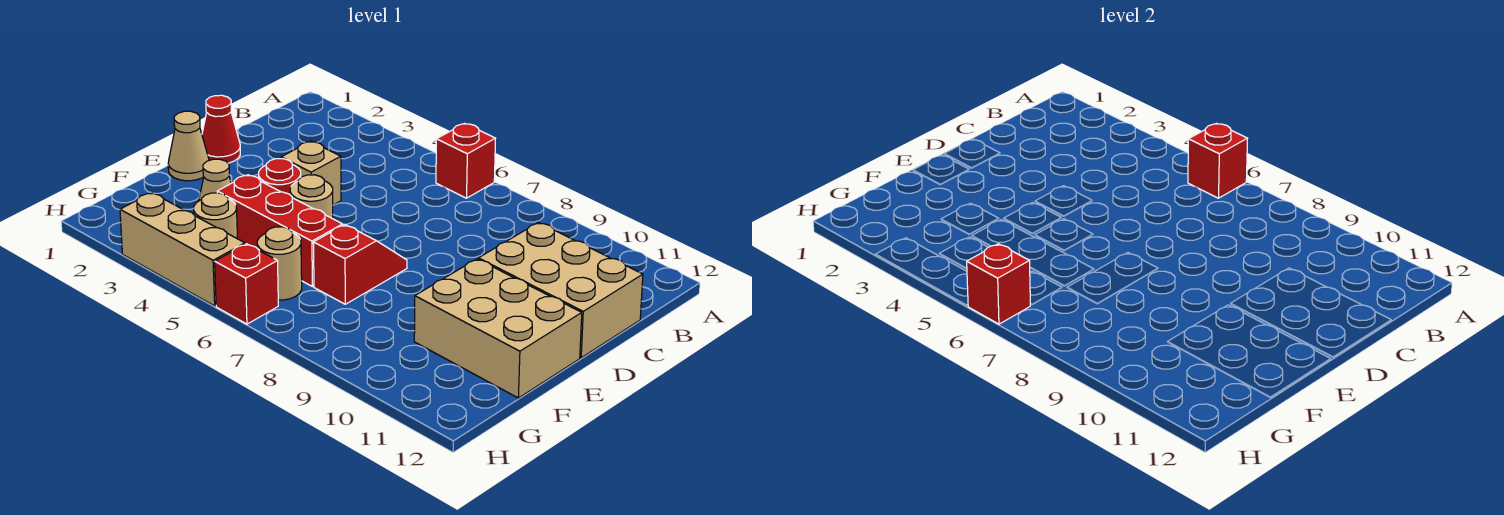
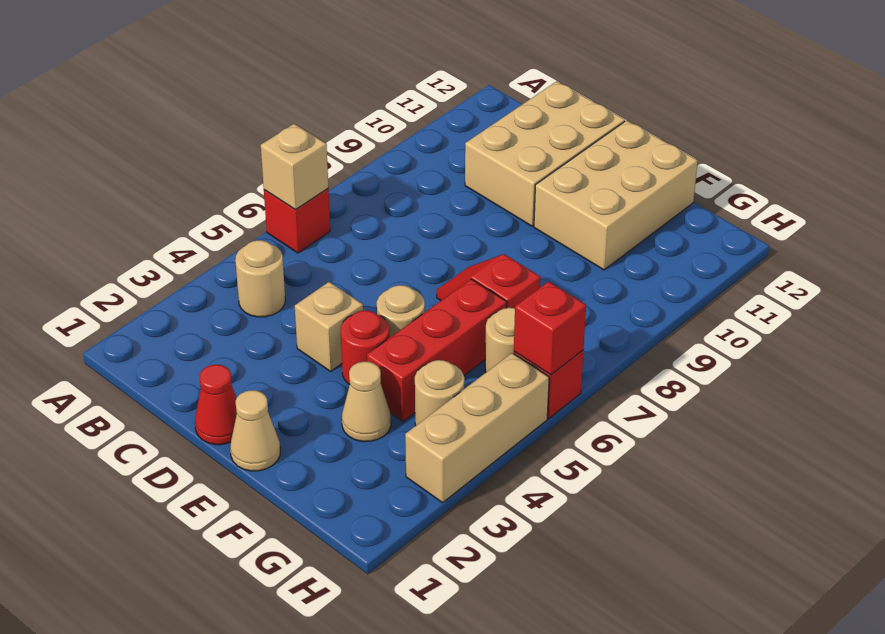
red 1x1 brick [1188,123,1248,198] -> tan 1x1 brick [261,124,328,210]
none -> tan 1x1 round brick [235,240,285,317]

